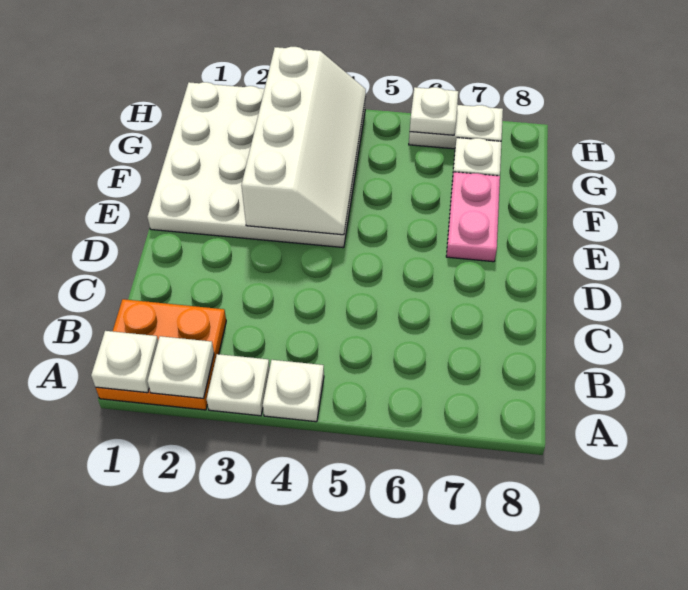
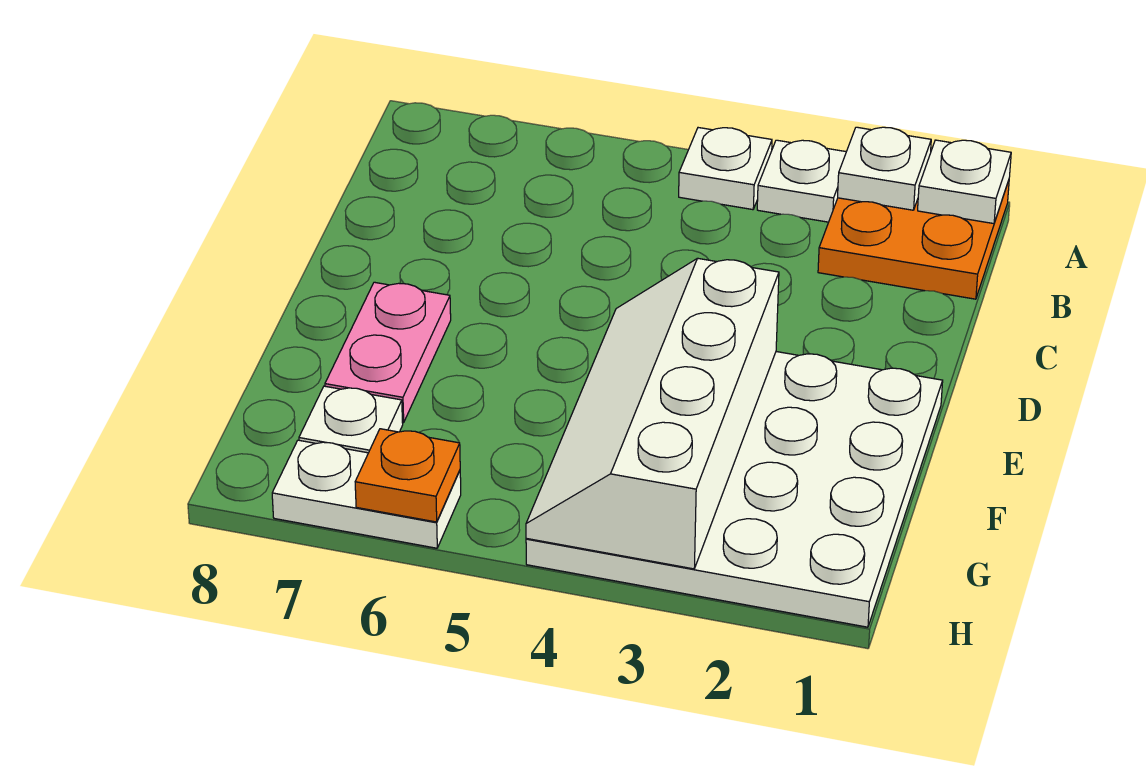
white 1x1 plate [410,87,458,135] -> orange 1x1 plate [355,429,460,522]

